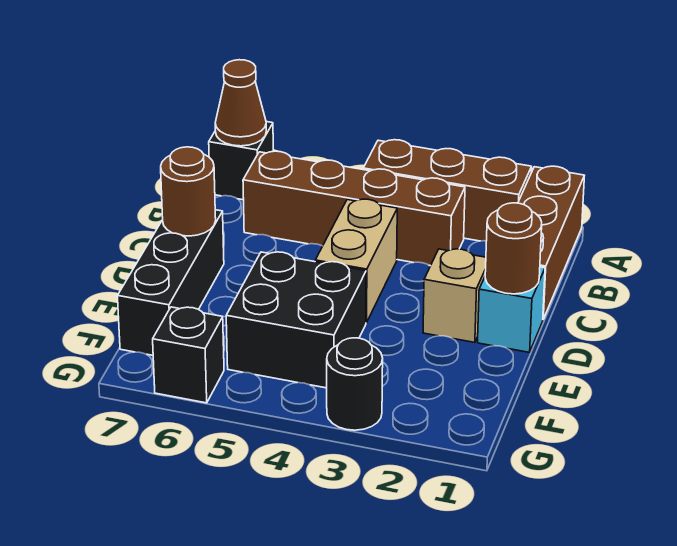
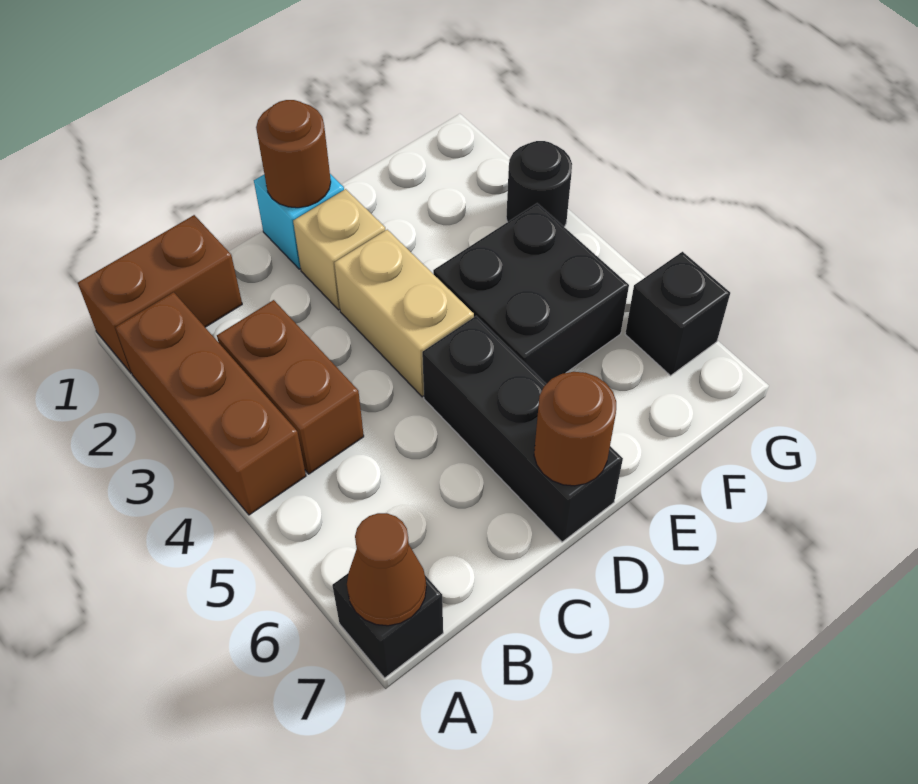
brown 1x3 brick [518,166,584,319] -> brown 1x2 brick [78,215,242,373]
brown 1x4 brick [243,151,465,266] -> brown 1x2 brick [217,300,364,474]
tan 1x2 brick [315,199,397,323] -> tan 1x2 brick turned to [334,230,474,397]
black 1x3 brick [118,210,224,355] -> black 1x3 brick turned to [422,316,623,542]

